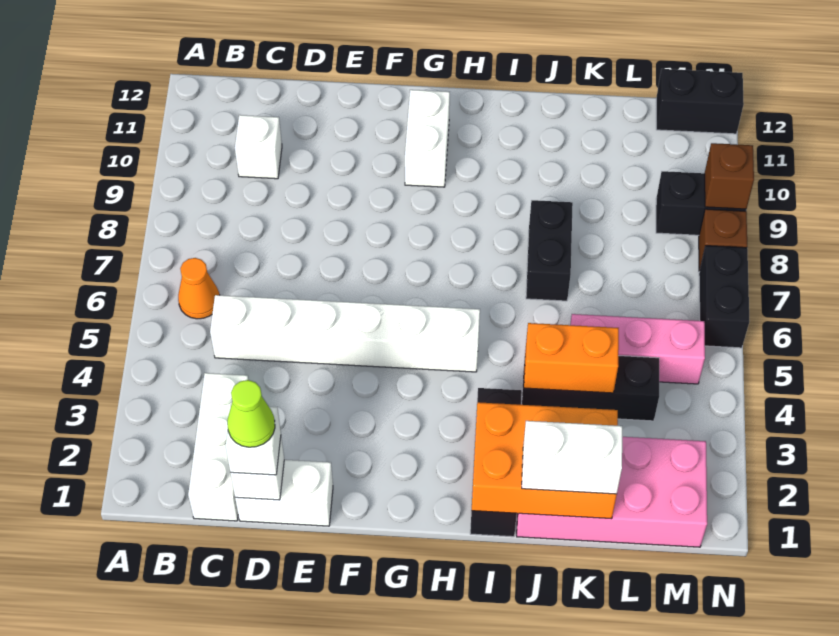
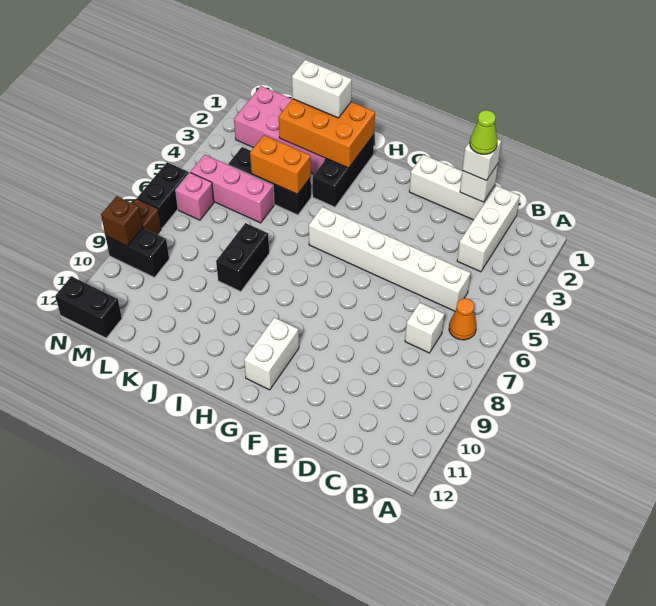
white 1x1 brick [235,115,282,179] -> white 1x1 brick moved to [405,303,444,353]
white 1x2 brick [235,460,333,526] -> white 1x3 brick [409,155,495,220]
none -> pink 1x1 brick [176,173,214,220]

